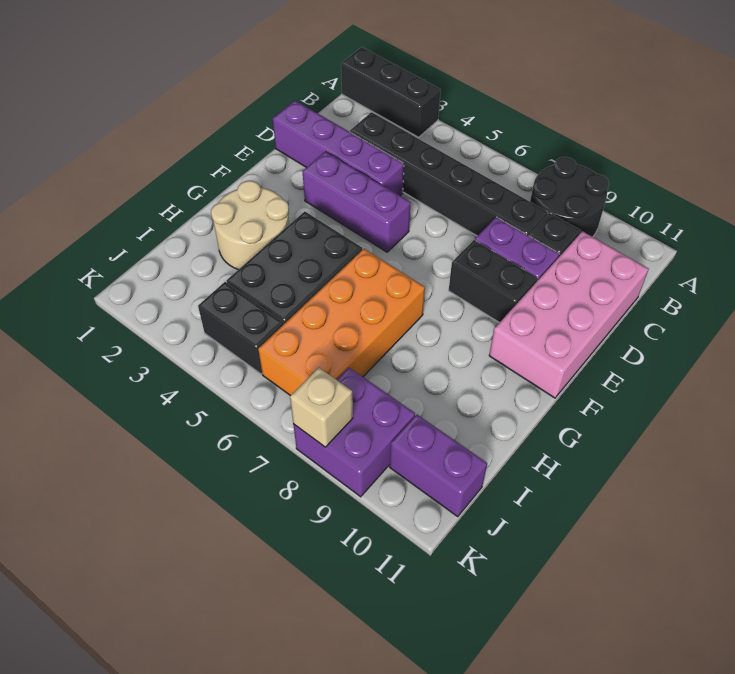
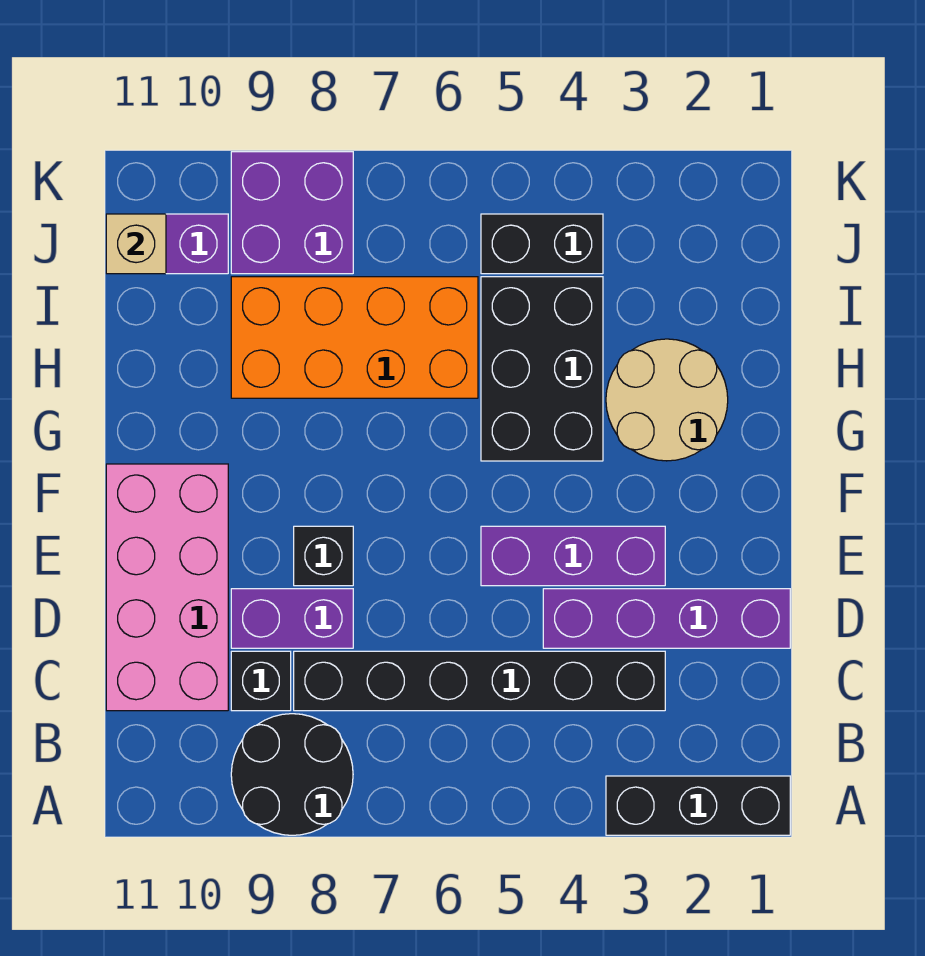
black 1x2 brick [449,240,538,323] -> black 1x1 brick [294,526,353,586]
orange 2x4 brick [258,249,425,396] -> orange 2x4 brick turned to [231,277,478,398]
tan 1x1 brick [290,368,353,447] -> tan 1x1 brick moved to [106,214,166,274]

